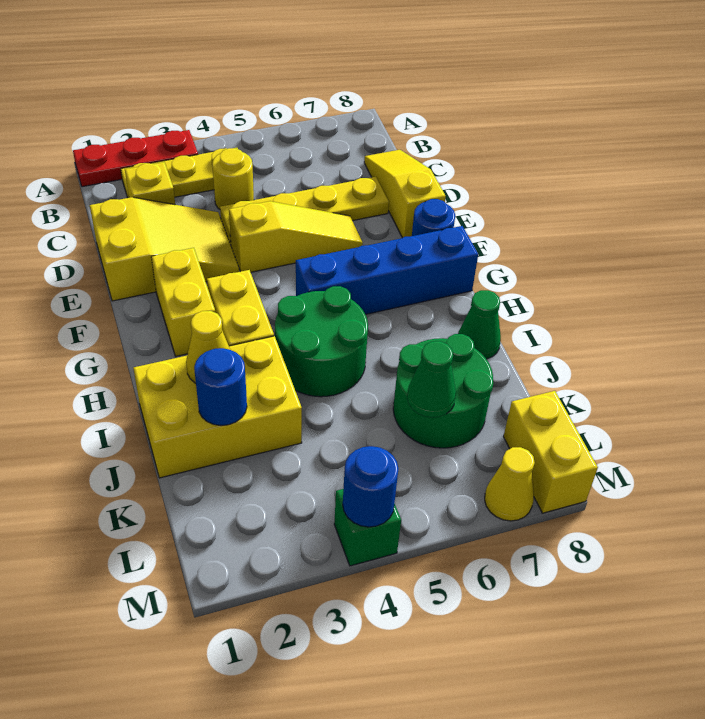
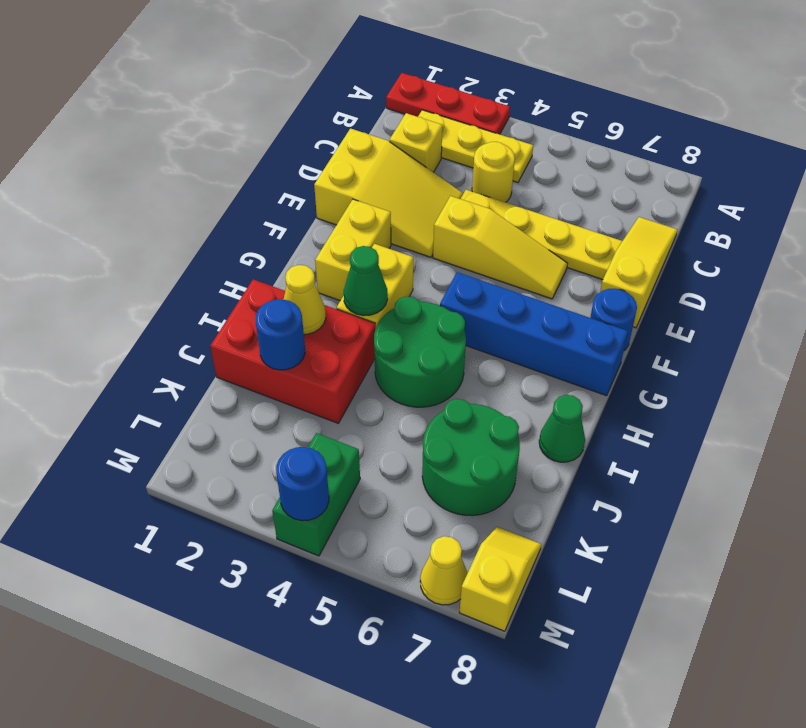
yellow 2x3 brick [133,336,302,478] -> red 2x3 brick [210,279,376,423]
green 1x1 cone [407,341,456,418] -> green 1x1 cone moved to [344,246,388,316]
yellow 1x2 brick [503,391,598,513] -> yellow 1x2 slope [460,527,541,631]
green 1x1 brick [334,489,401,566] -> green 1x2 brick [272,433,360,556]

